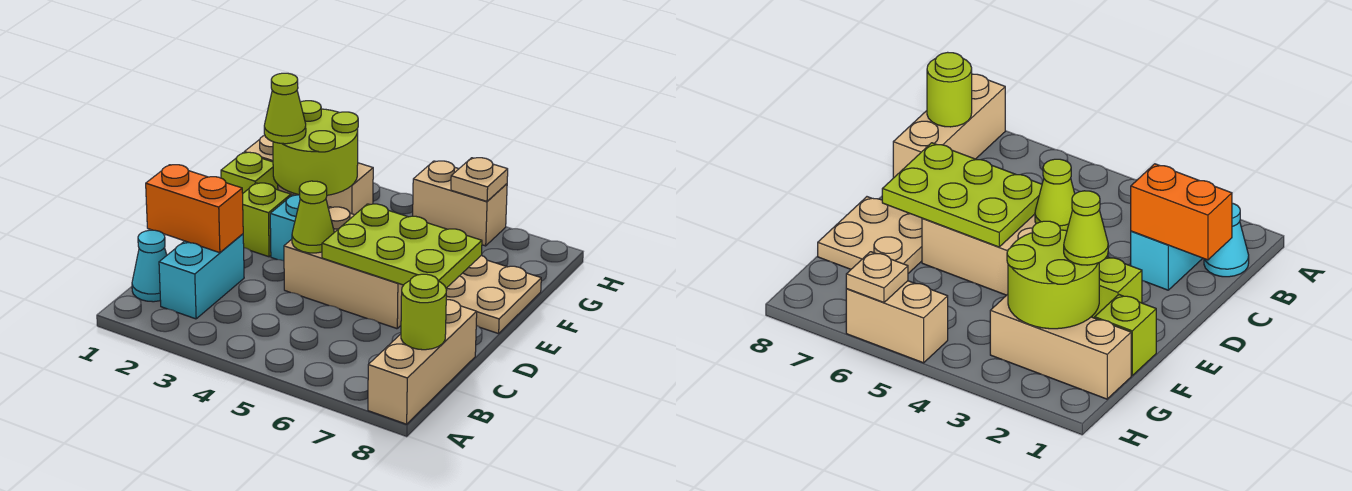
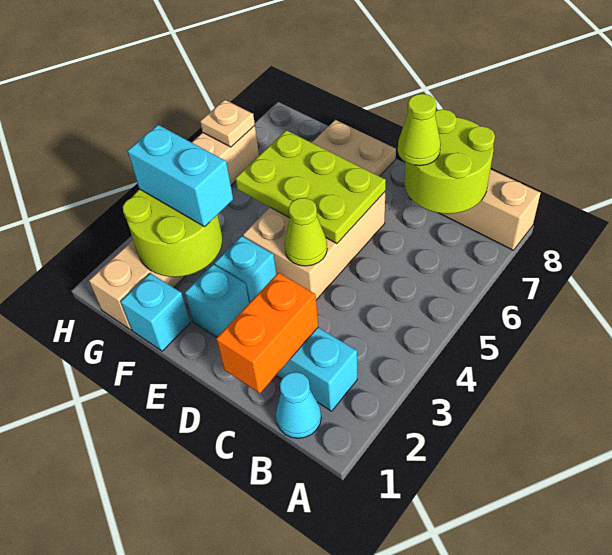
lime 1x1 round brick [401,274,447,350] -> lime 2x2 round brick [404,109,495,214]
lime 2x3 plate [322,204,482,288] -> lime 2x3 plate turned to [235,130,386,244]
lime 1x1 brick [243,183,291,257] -> cyan 1x1 brick [185,264,249,337]
lime 1x1 brick [221,152,278,193] -> cyan 1x1 brick [121,273,190,351]
lime 1x1 cone [264,73,306,144] -> lime 1x1 cone moved to [398,94,441,166]
none -> cyan 1x2 brick [128,125,233,227]

